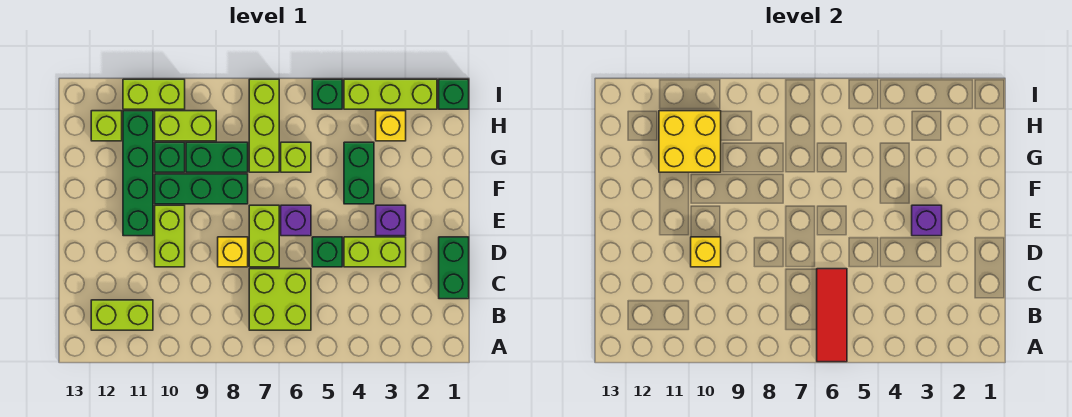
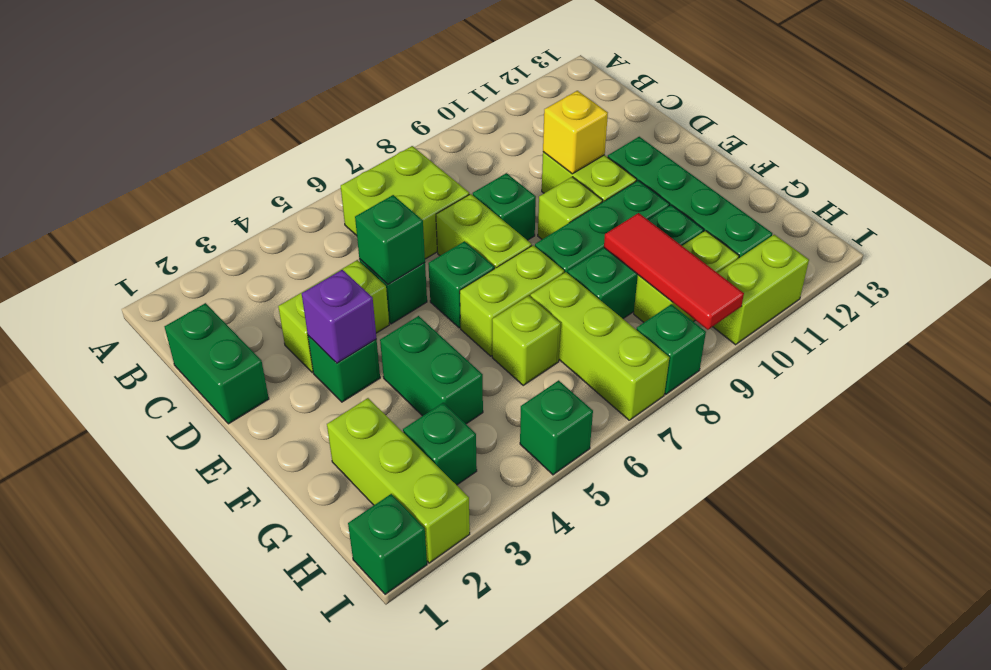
red 1x3 tile [817,269,847,362] -> red 1x3 tile moved to [604,213,744,330]
lime 1x2 brick [91,300,153,330] -> lime 1x2 brick moved to [460,245,564,356]
none -> green 1x1 brick [355,195,425,284]
yellow 1x1 brick [218,237,248,267] -> green 1x1 brick [473,173,536,240]
purple 1x1 brick [376,205,406,236] -> green 1x1 brick [308,336,380,402]
purple 1x1 brick [281,205,311,236] -> green 1x1 brick [428,241,495,328]
yellow 2x2 brick [659,111,721,172] -> none
yellow 1x1 brick [376,111,406,141] -> green 1x1 brick [403,403,477,485]
lime 1x1 brick [91,111,122,141] -> lime 1x1 brick moved to [538,177,603,239]
lime 1x3 brick [344,79,437,109] -> lime 1x3 brick turned to [327,398,470,563]
none -> green 1x1 brick [636,304,706,394]

